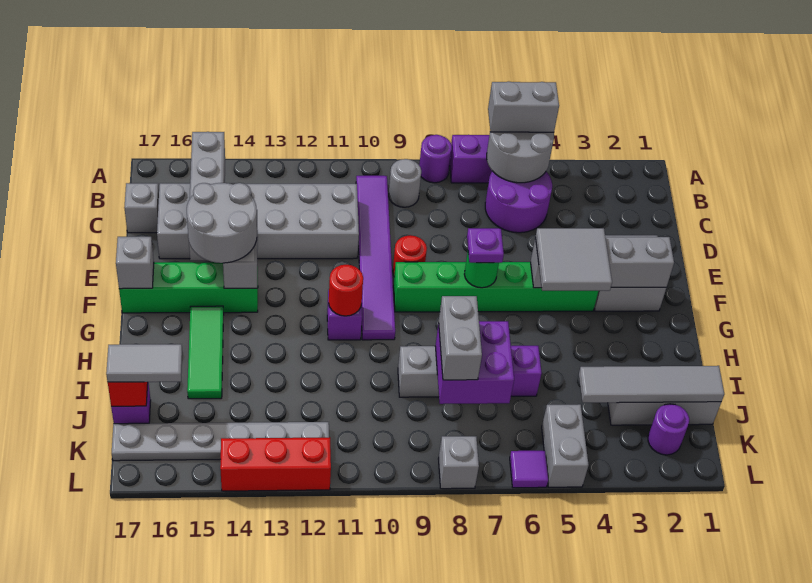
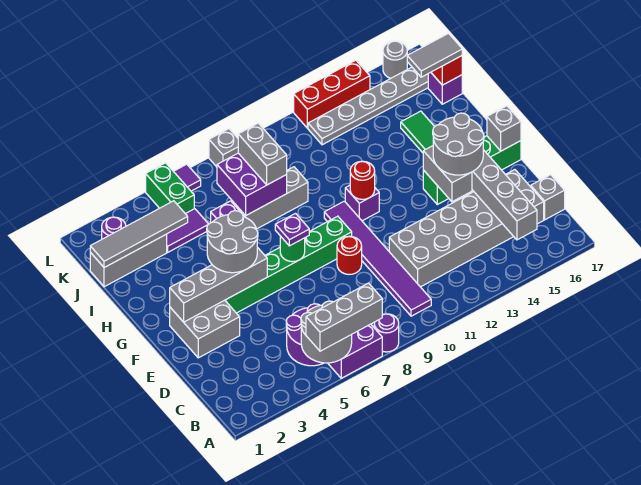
grey 1x2 brick [488,82,559,132] -> grey 1x3 brick [306,283,382,351]
grey 1x1 round brick [389,159,421,207] -> grey 1x1 round brick moved to [383,41,407,78]
grey 2x2 tile [535,228,612,291] -> grey 2x2 round brick [207,211,258,273]
none -> purple 1x2 tile [167,209,208,252]
grey 1x2 brick [542,404,589,487] -> green 1x2 brick [146,163,194,214]

